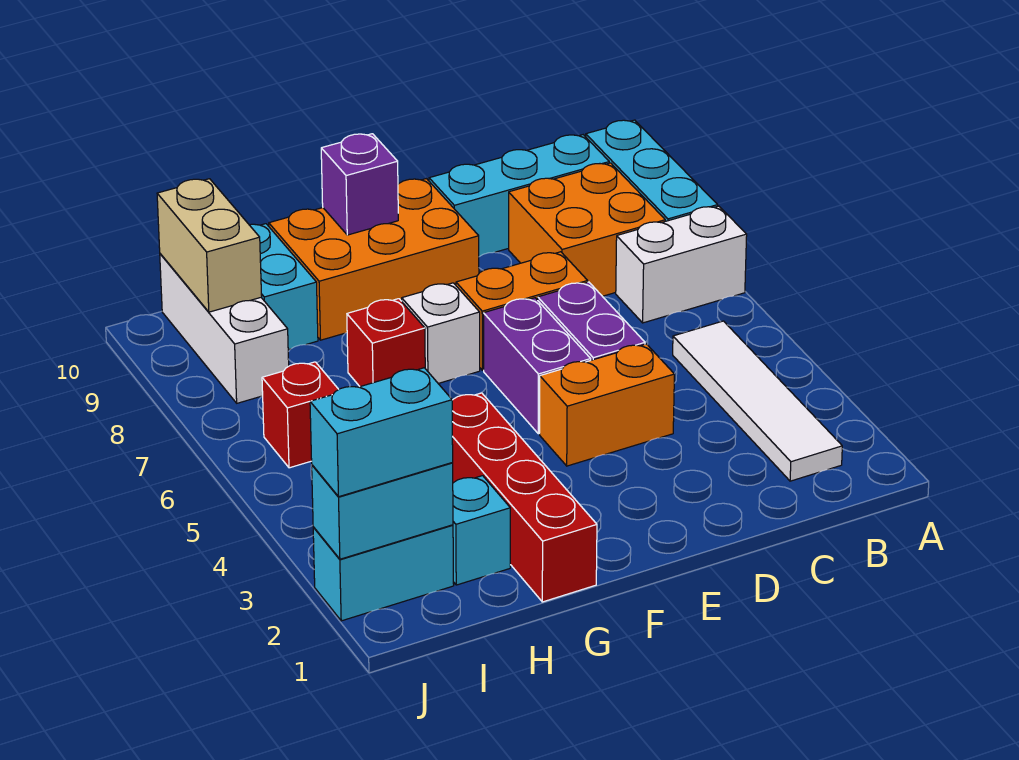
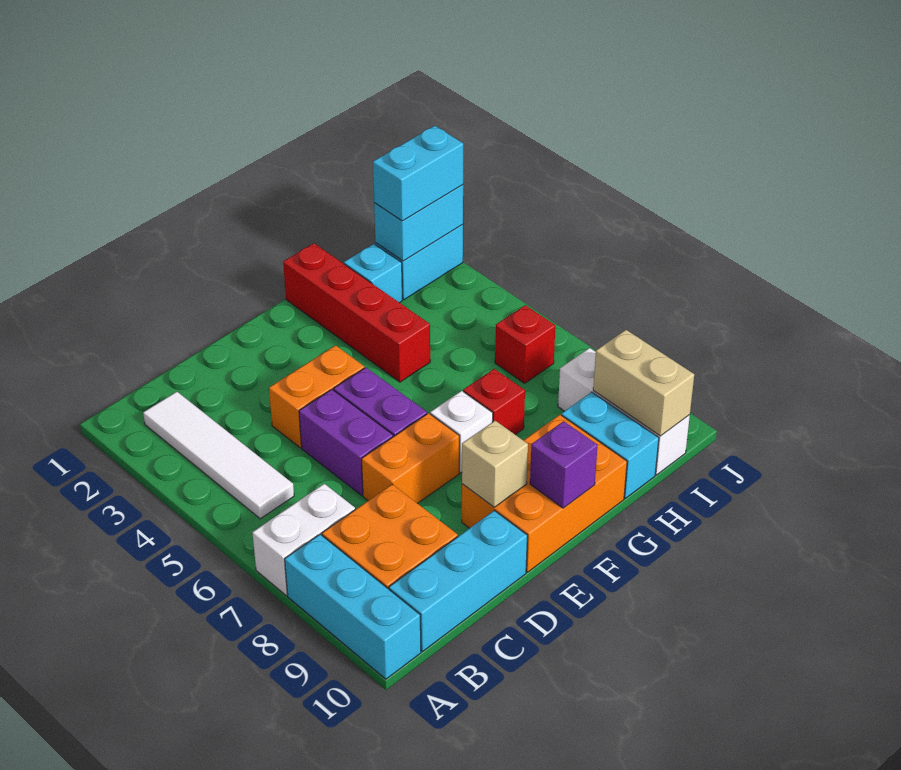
none -> tan 1x1 brick [462,421,528,507]

